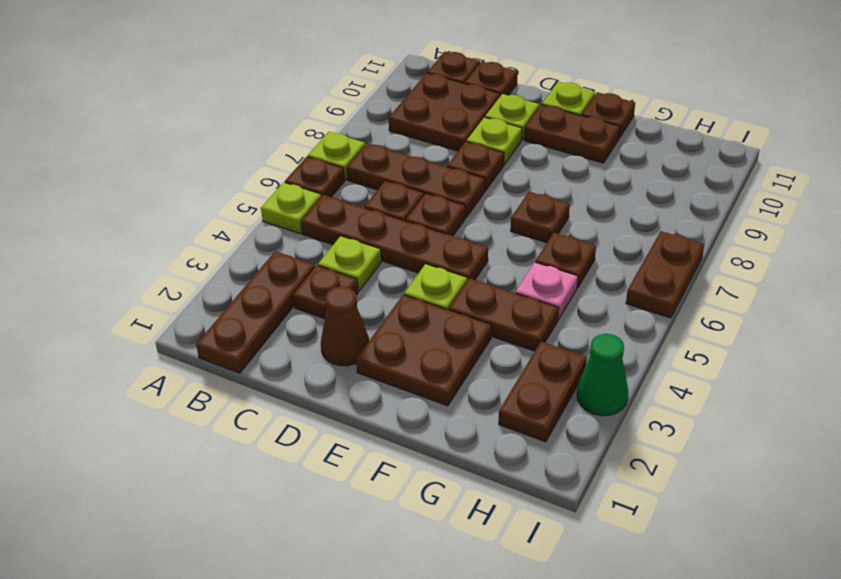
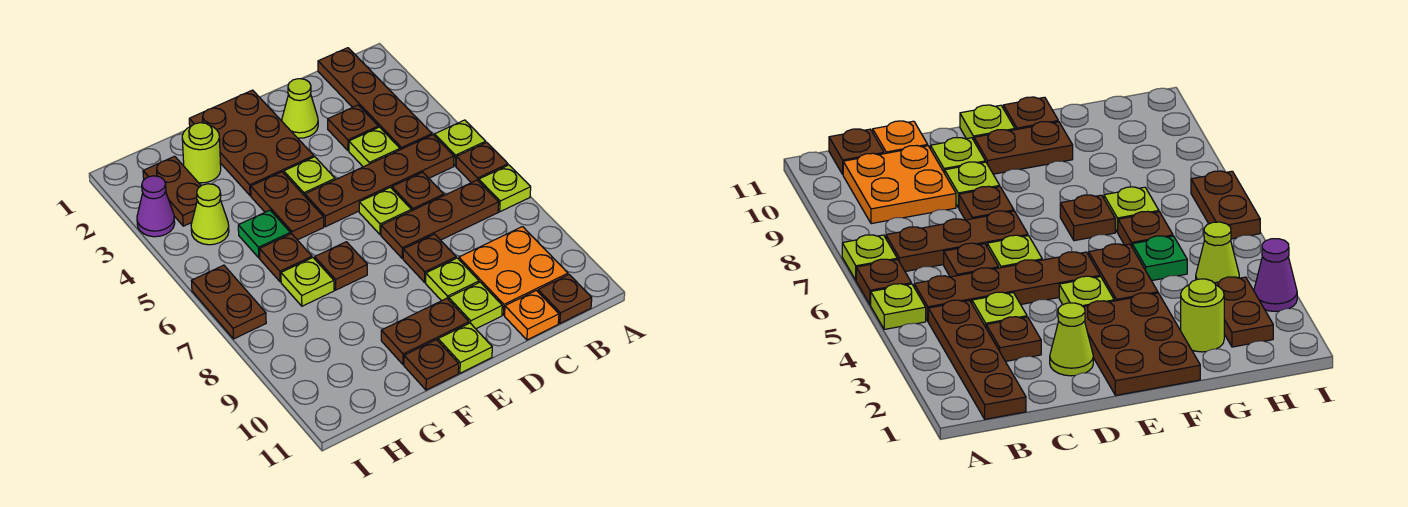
brown 1x3 plate [196,251,315,373] -> brown 1x4 plate [318,48,432,150]
brown 2x2 plate [389,73,500,151] -> orange 2x2 plate [459,227,568,315]
brown 1x1 plate [465,62,517,96] -> orange 1x1 plate [505,291,559,340]
brown 1x1 cone [321,286,369,366] -> lime 1x1 cone [282,79,318,138]
brown 1x1 plate [406,193,465,236] -> lime 1x1 plate [359,187,411,235]
brown 2x2 plate [356,295,492,406] -> brown 2x3 plate [189,90,314,196]
brown 1x2 plate [449,278,559,351] -> brown 1x2 plate turned to [251,172,324,240]
none -> lime 1x1 round brick [182,123,221,183]
pink 1x1 plate [516,262,578,319] -> green 1x1 plate [238,210,290,258]
none -> lime 1x1 plate [281,258,334,306]
none -> lime 1x1 cone [191,184,229,245]
green 1x1 cone [577,334,628,416] -> purple 1x1 cone [137,176,175,237]

